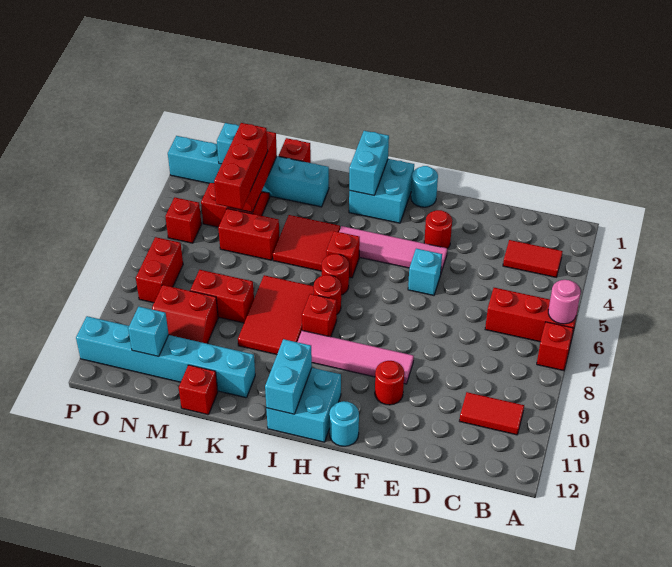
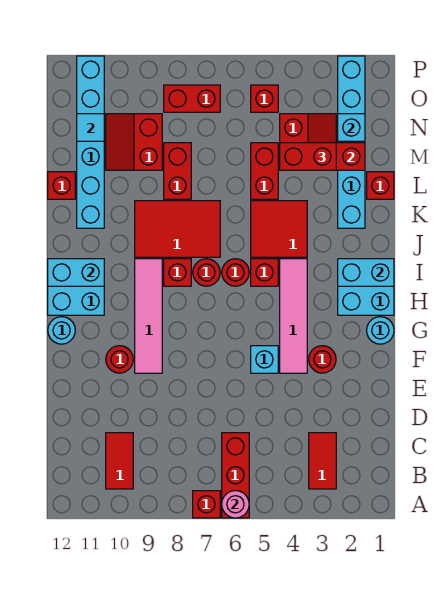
red 1x3 brick [214,123,268,210] -> red 1x2 brick [280,143,336,170]
cyan 1x1 brick [128,307,169,357] -> cyan 1x1 tile [77,114,104,141]

